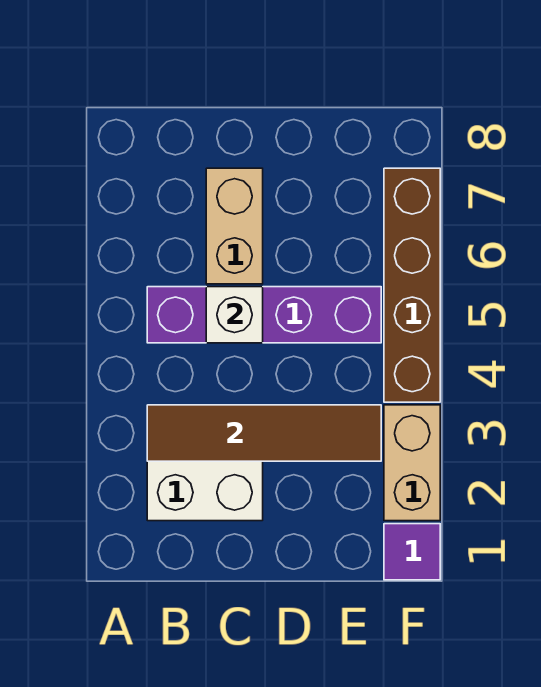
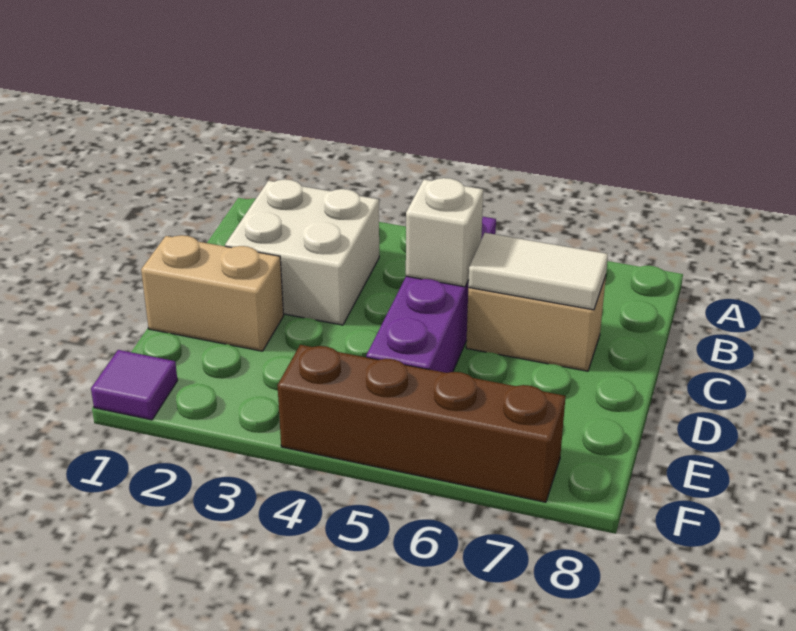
brown 1x4 tile [147,405,381,461] -> none
none -> white 1x2 tile [468,233,608,310]
tan 1x2 brick [384,405,440,521] -> tan 1x2 brick moved to [141,235,284,351]

